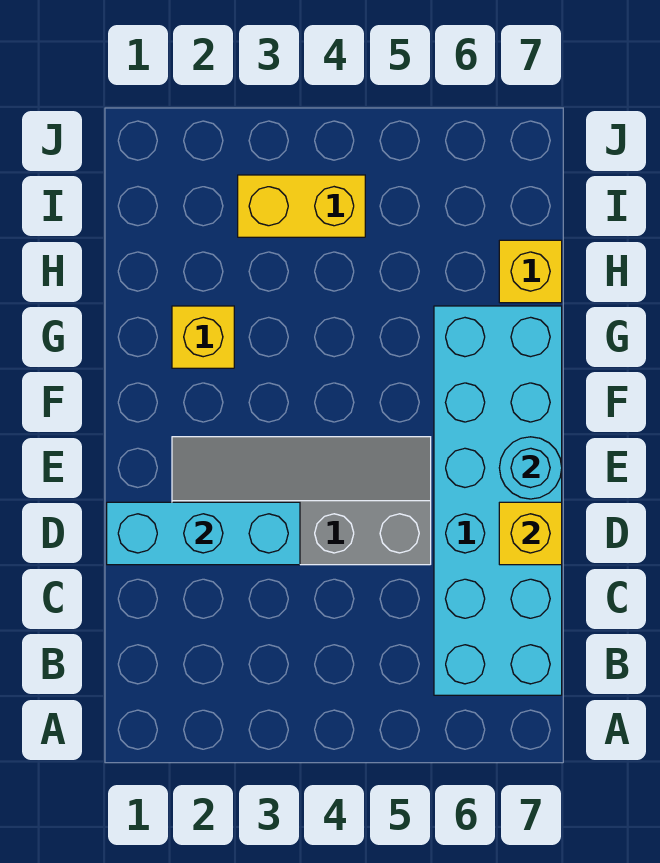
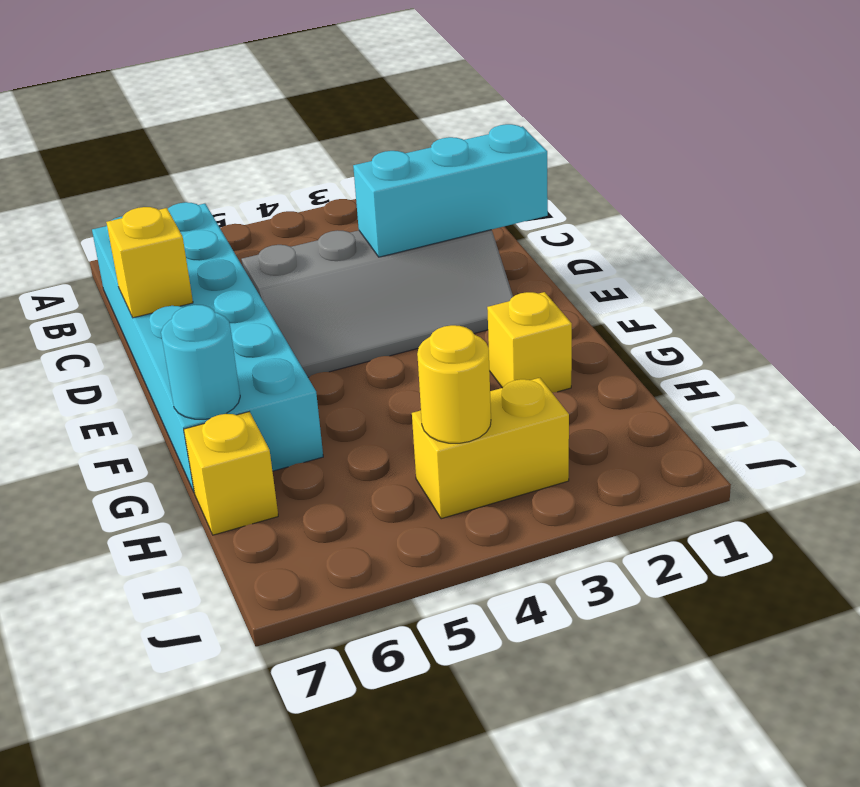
cyan 1x1 round brick [499,437,562,499] -> cyan 1x1 round brick moved to [161,305,240,419]
none -> yellow 1x1 round brick [417,325,491,443]

